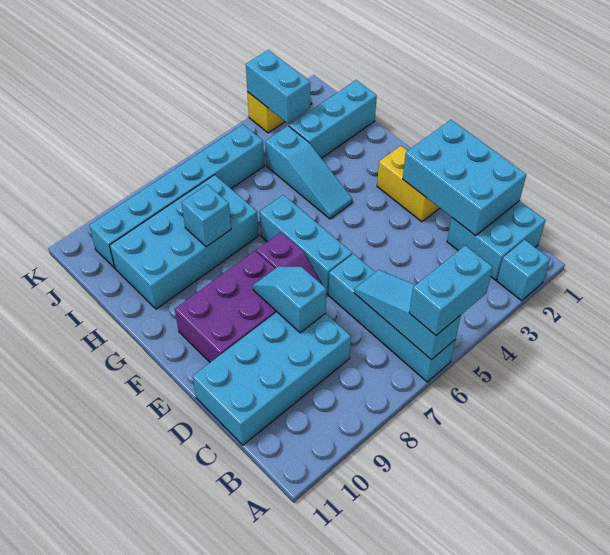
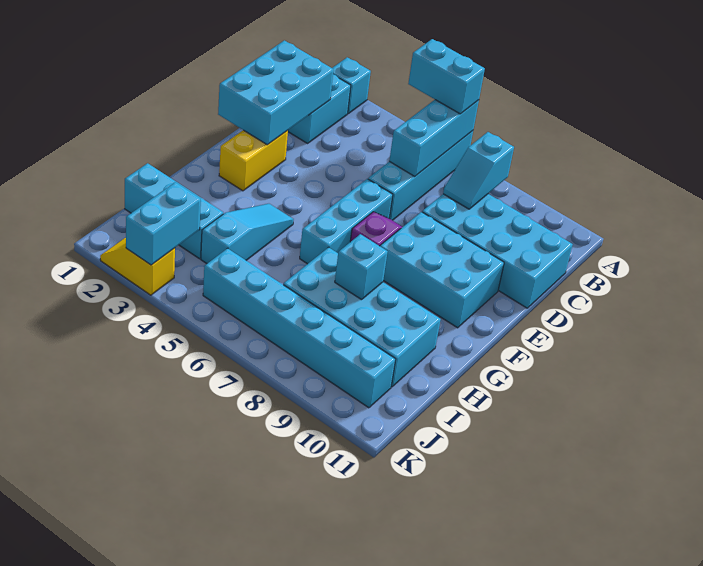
cyan 1x3 slope [354,270,461,359] -> cyan 1x3 brick [389,100,479,177]
cyan 1x2 slope [253,266,326,333] -> cyan 1x2 slope moved to [443,132,514,209]
purple 2x3 brick [175,251,277,362] -> cyan 2x3 brick [380,212,504,328]

